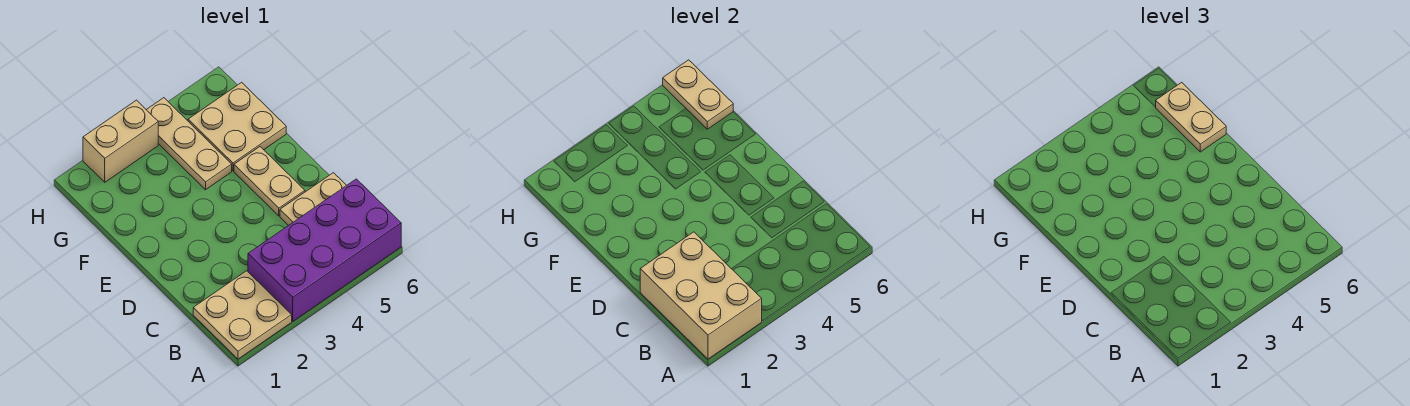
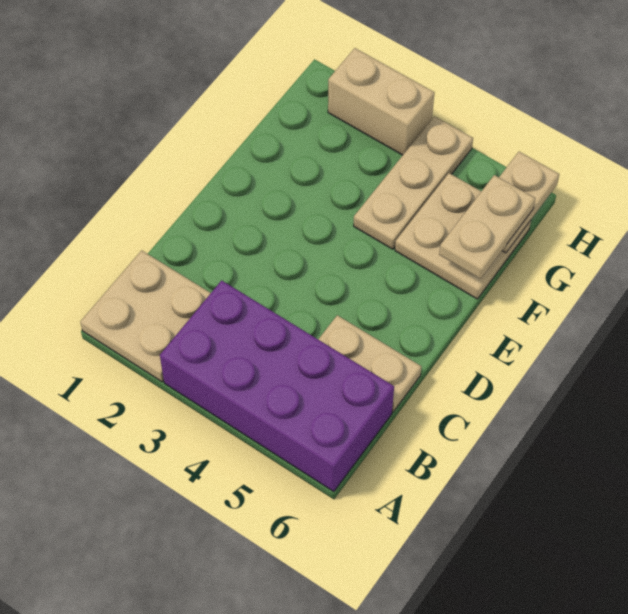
tan 2x3 brick [640,232,762,359] -> none
tan 1x2 plate [234,147,305,216] -> none

